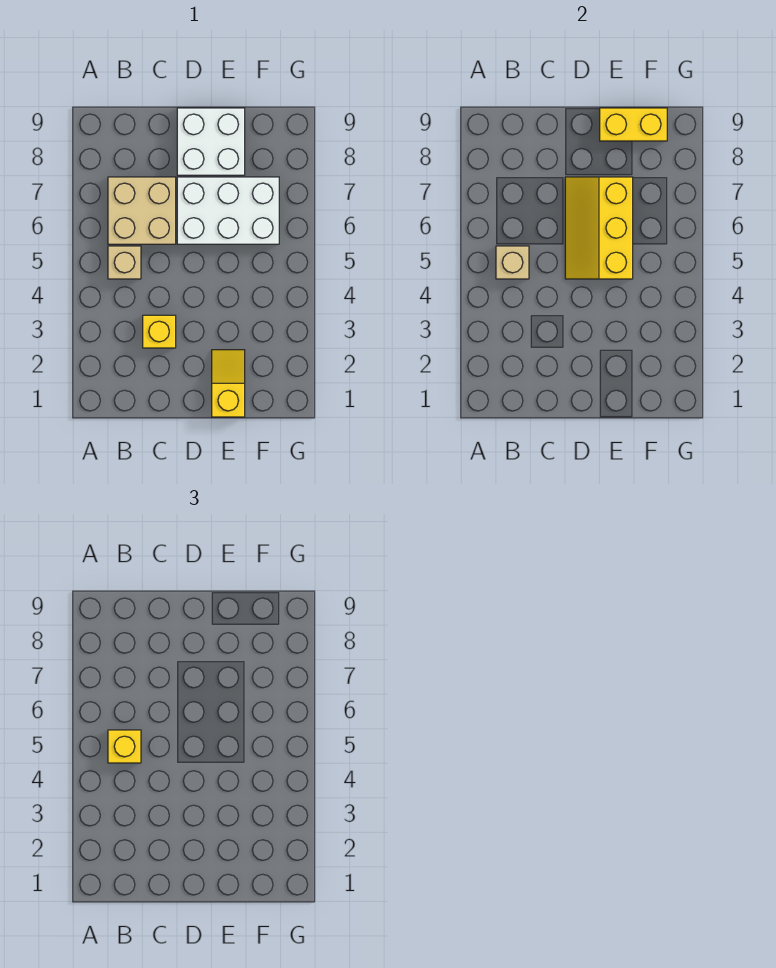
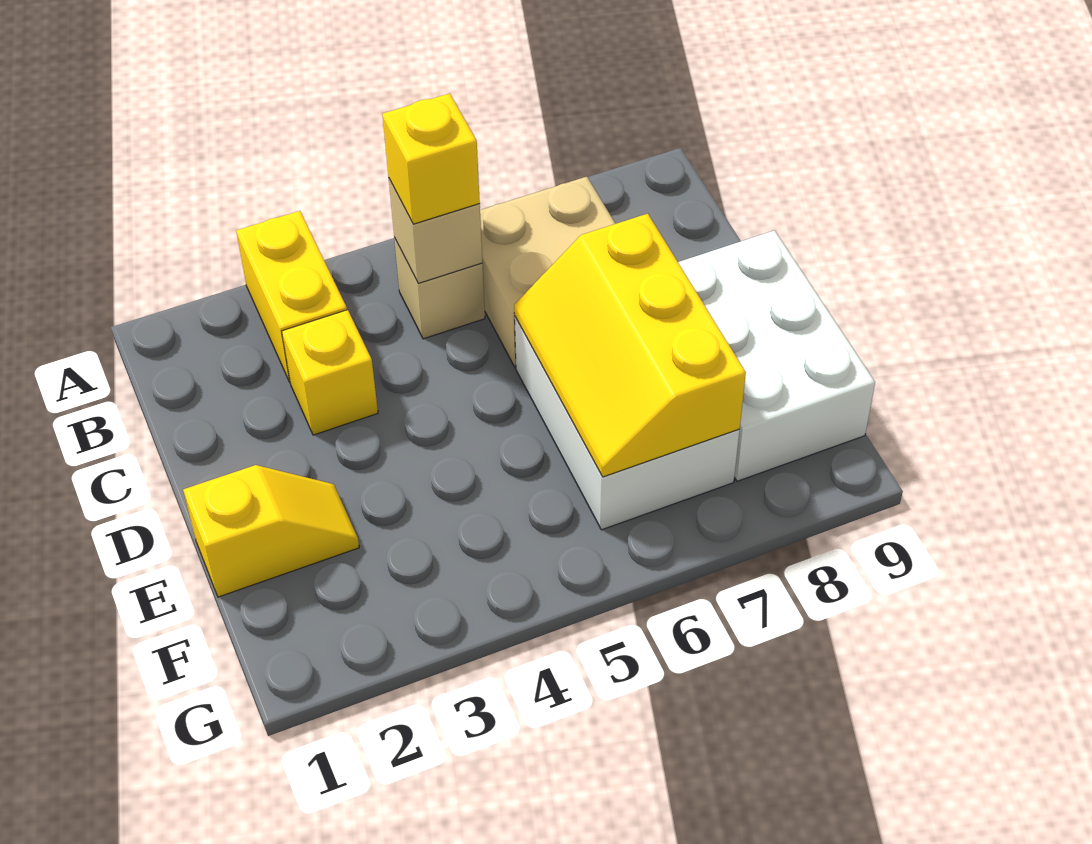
yellow 2x3 slope [565,177,633,279] -> yellow 2x3 slope turned to [514,214,746,477]
white 2x2 brick [177,108,245,175] -> white 2x3 brick [678,230,875,481]
yellow 1x2 brick [600,108,667,141] -> yellow 1x2 brick moved to [236,211,347,382]

